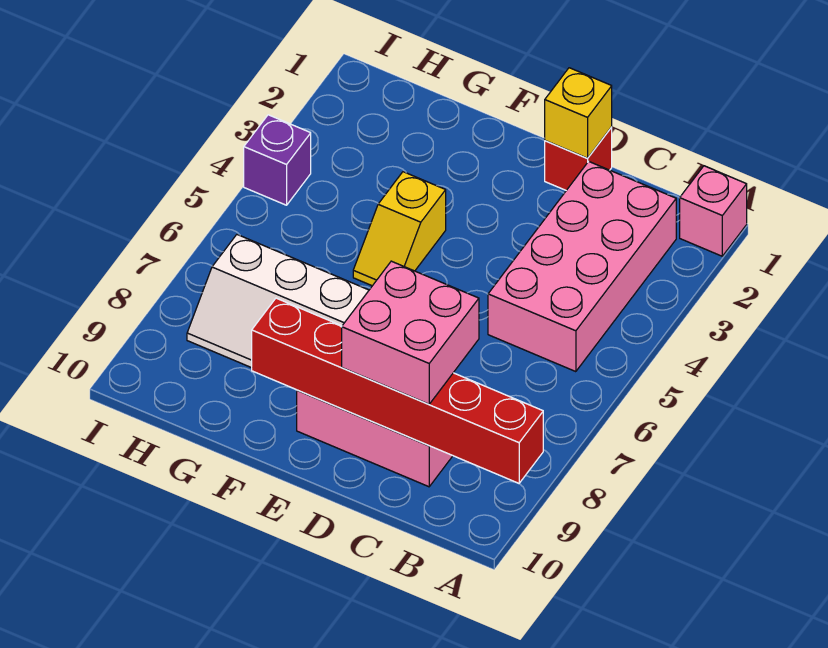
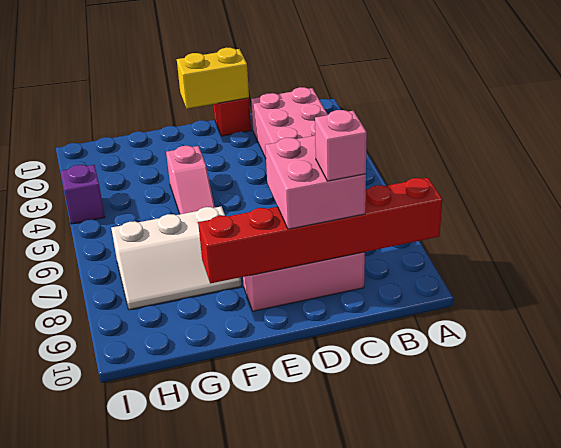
pink 1x1 brick [680,166,747,256] -> pink 1x1 brick moved to [315,110,367,181]
yellow 1x1 brick [545,68,612,158] -> yellow 1x2 brick [177,48,249,109]
yellow 1x2 slope [353,172,446,286] -> pink 1x2 slope [166,146,215,214]

